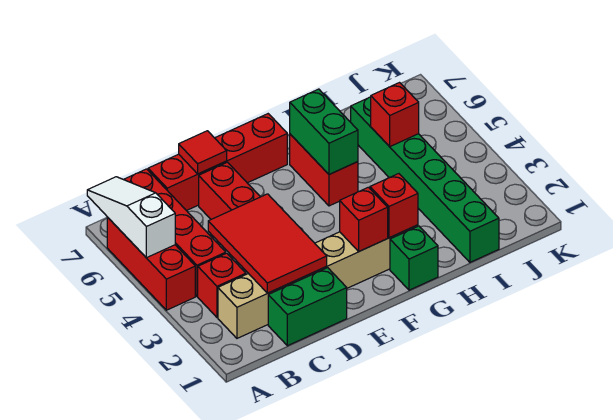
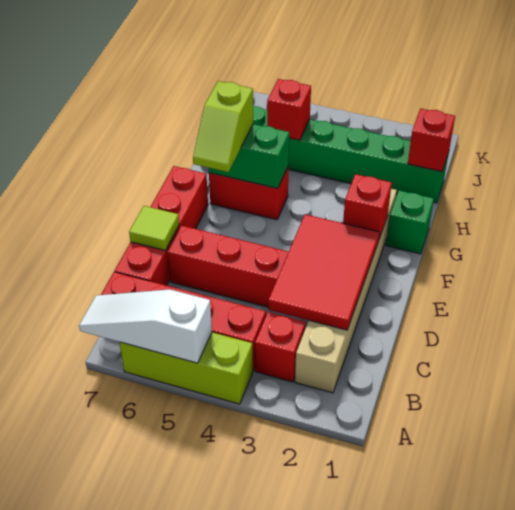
red 1x3 brick [107,217,195,310] -> lime 1x3 brick [119,332,253,404]
green 1x2 brick [268,268,347,346] -> none
red 2x3 tile [208,194,327,293] -> red 2x3 tile turned to [268,214,379,330]
red 1x1 tile [179,131,227,174] -> lime 1x1 tile [129,206,179,250]
none -> lime 1x2 slope [193,81,253,172]
red 1x1 brick [370,174,418,238] -> red 1x1 brick moved to [408,109,455,172]

